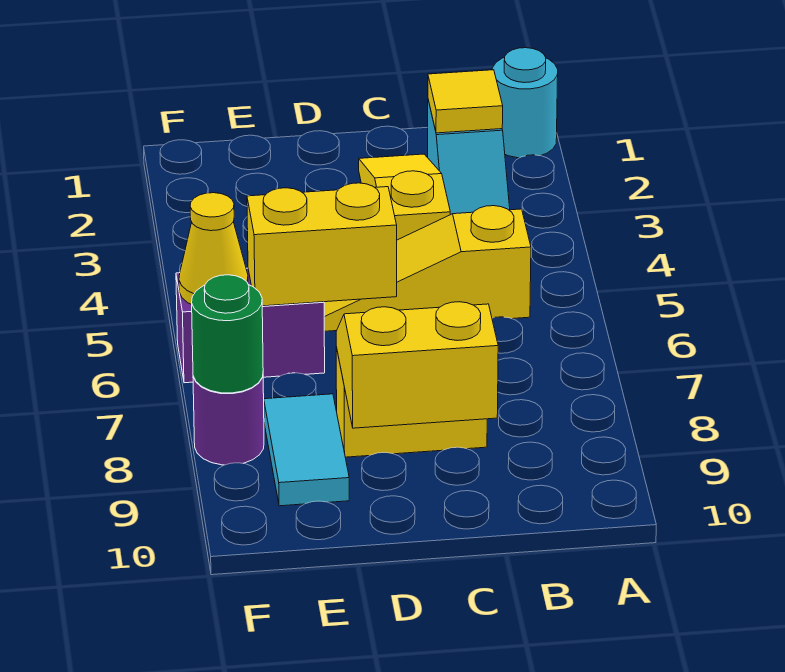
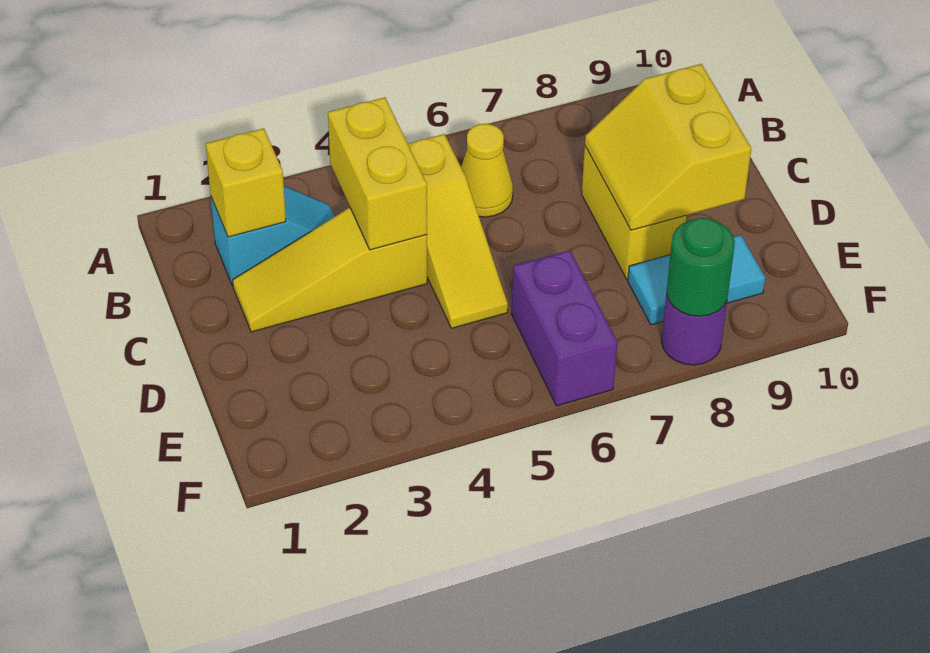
cyan 1x1 round brick [492,48,558,158] -> none
yellow 1x1 tile [428,70,503,133] -> yellow 1x1 brick [206,128,286,237]
yellow 1x2 brick [247,183,397,306] -> yellow 1x2 brick moved to [328,97,427,250]
yellow 1x1 cone [179,193,248,305] -> yellow 1x1 cone moved to [461,124,513,217]

